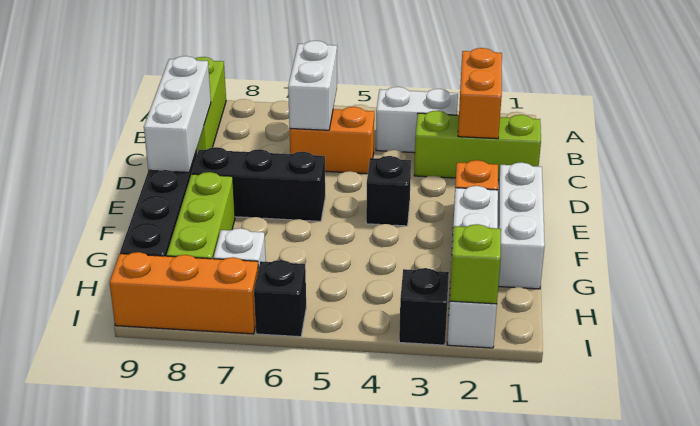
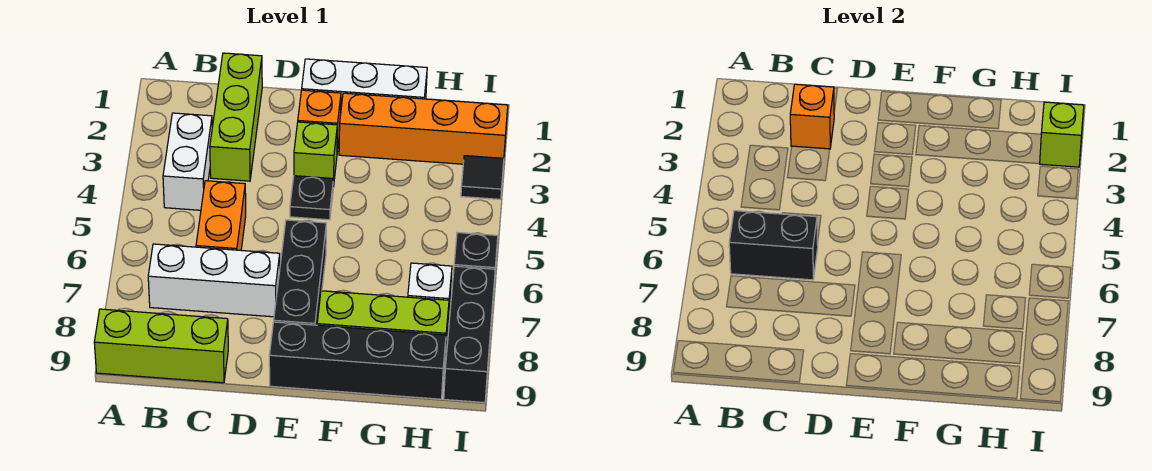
orange 1x2 brick [458,48,502,139] -> orange 1x1 brick [790,84,834,149]
white 1x2 brick [288,41,337,130] -> black 1x2 brick [729,211,818,280]
white 1x3 brick [144,56,211,172] -> white 1x3 brick moved to [148,244,280,317]
none -> lime 1x1 brick [294,122,337,187]
black 1x1 brick [366,156,411,226] -> black 1x1 plate [290,176,333,220]
white 1x4 brick [447,186,498,348] -> orange 1x4 brick [339,93,508,164]
black 1x1 brick [399,268,449,345] -> black 1x1 tile [461,156,504,199]
orange 1x3 brick [109,252,258,334] -> black 1x3 brick [444,266,495,403]

